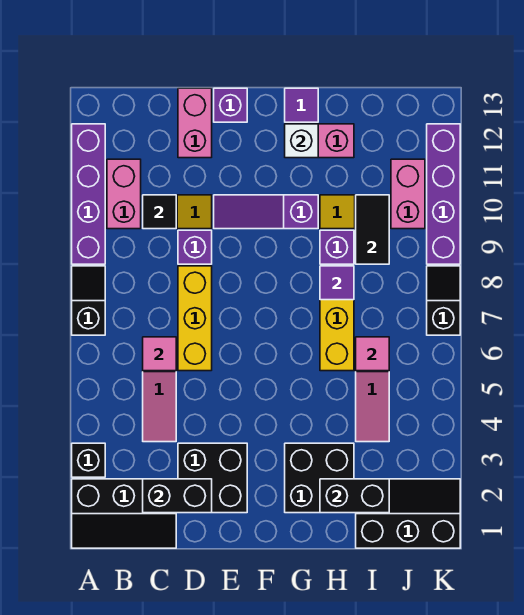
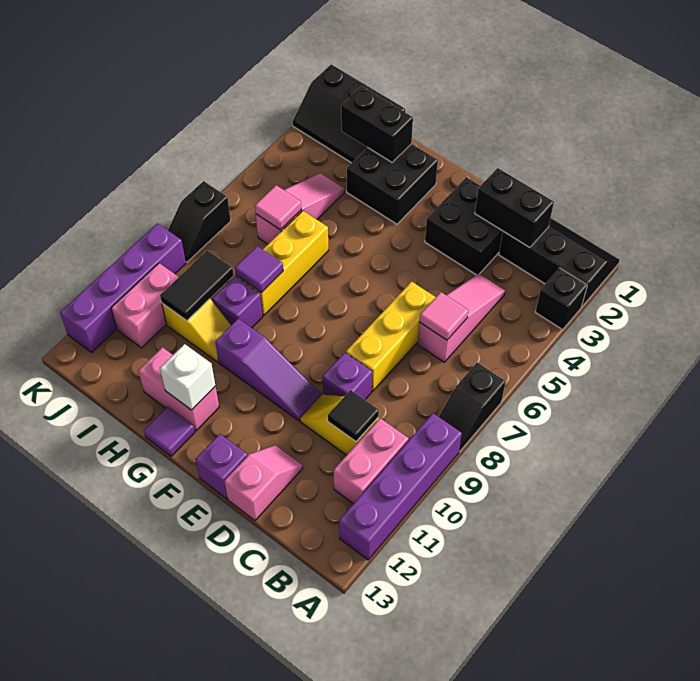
pink 1x2 brick [178,88,212,158] -> pink 1x2 slope [224,445,303,520]

